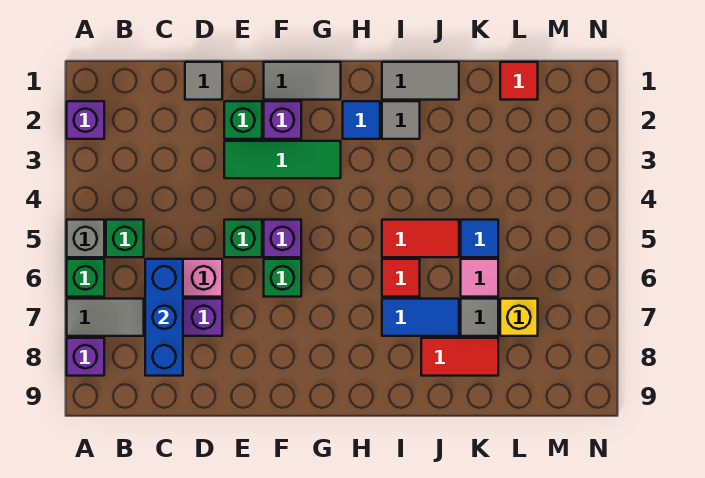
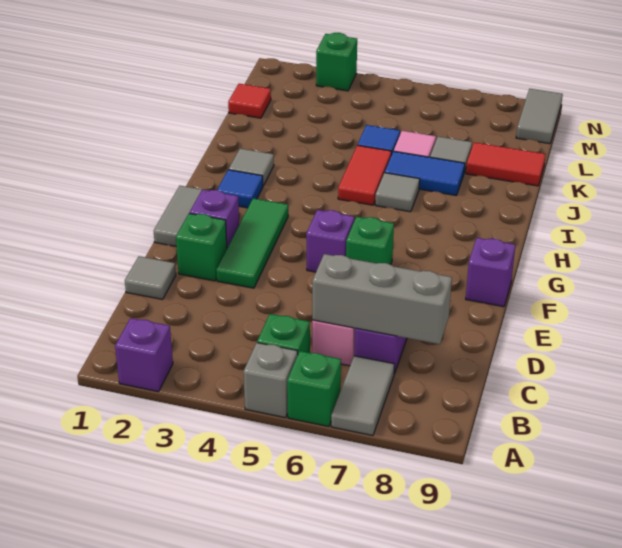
purple 1x1 brick [67,338,104,376] -> purple 1x1 brick moved to [466,238,515,307]
blue 1x3 brick [145,259,183,376] -> grey 1x3 brick [312,254,452,344]
green 1x1 brick [224,220,262,257] -> green 1x1 brick moved to [316,33,357,91]
grey 1x2 tile [382,62,459,100] -> grey 1x2 tile moved to [516,89,563,144]
red 1x1 tile [382,259,420,297] -> grey 1x1 tile [375,173,420,212]
blue 1x2 tile [382,299,459,336] -> blue 1x2 tile turned to [385,151,465,195]
red 1x2 tile [421,338,498,376] -> red 1x2 tile turned to [466,142,546,186]
yellow 1x1 brick [500,299,538,336] -> none

